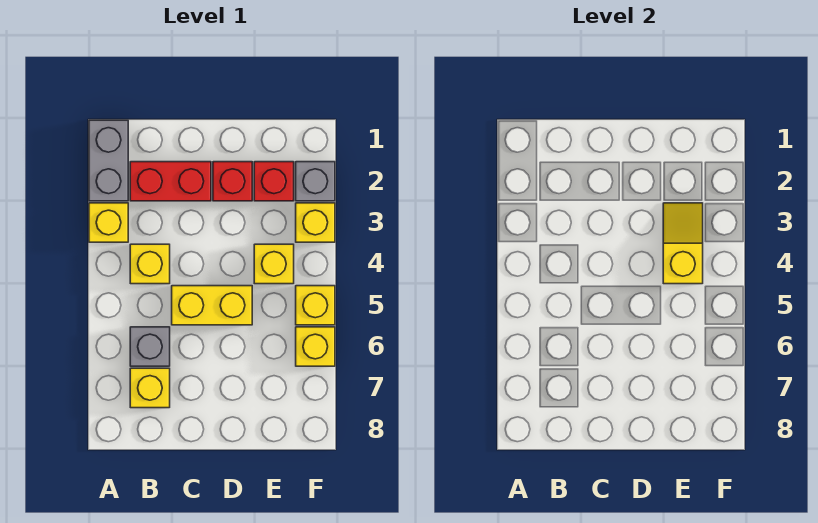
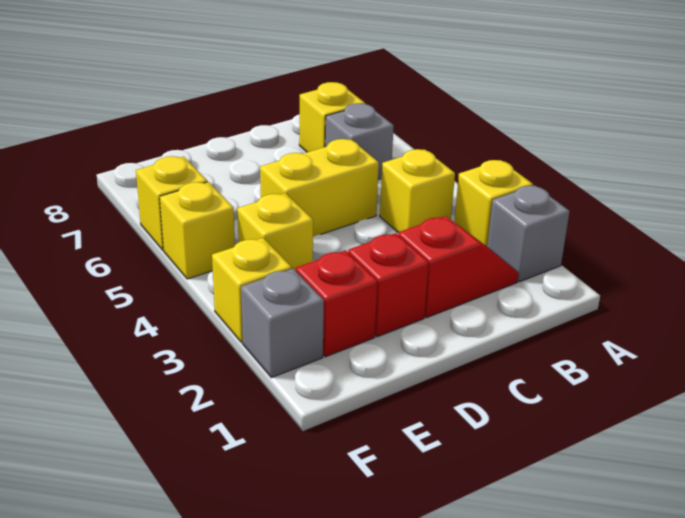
grey 1x2 brick [89,120,128,201] -> grey 1x1 brick [487,185,570,282]
red 1x2 brick [130,162,211,201] -> red 1x2 slope [398,216,518,318]
yellow 1x2 slope [663,203,703,284] -> none

